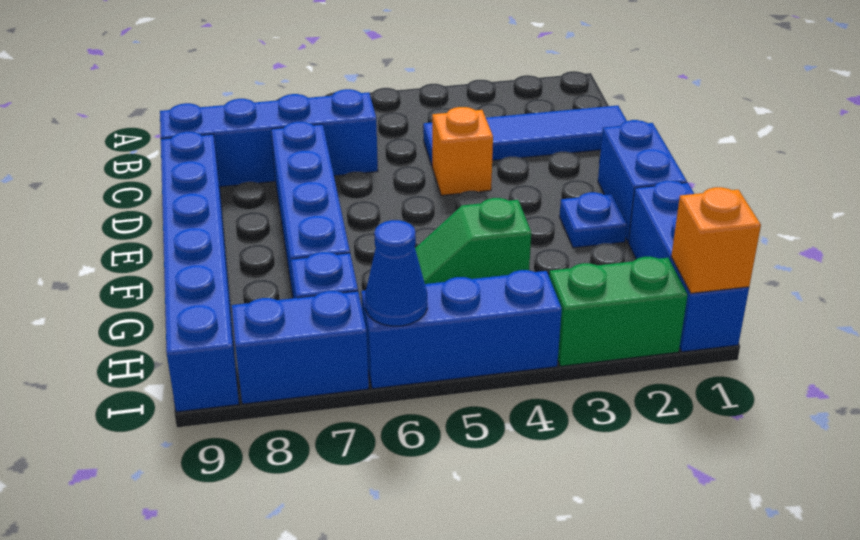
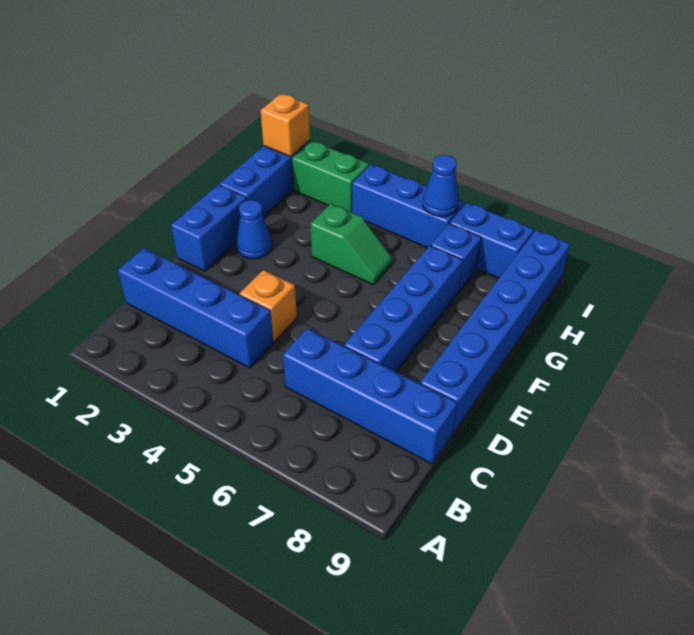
blue 1x4 tile [423,105,627,165] -> blue 1x4 brick [118,248,273,368]
blue 1x1 plate [560,192,627,248] -> blue 1x1 cone [236,200,272,259]

